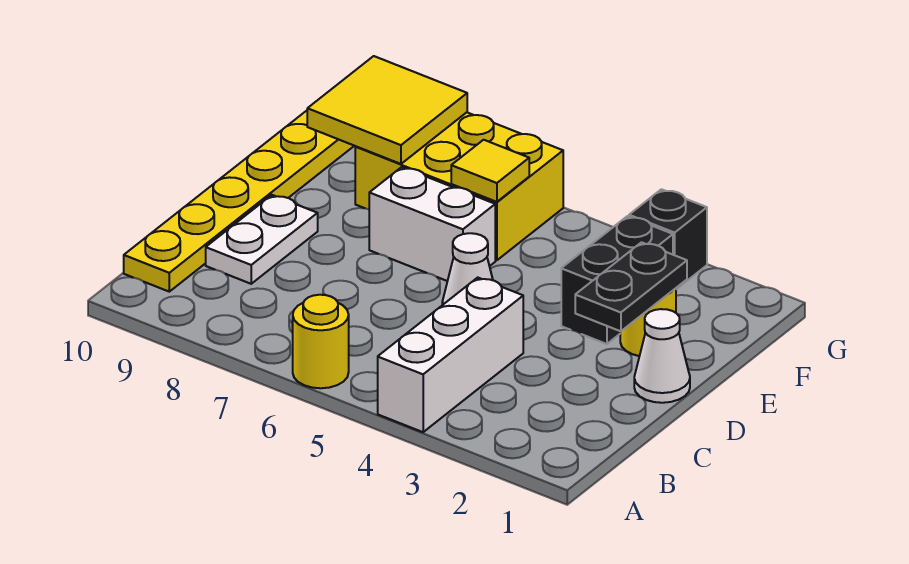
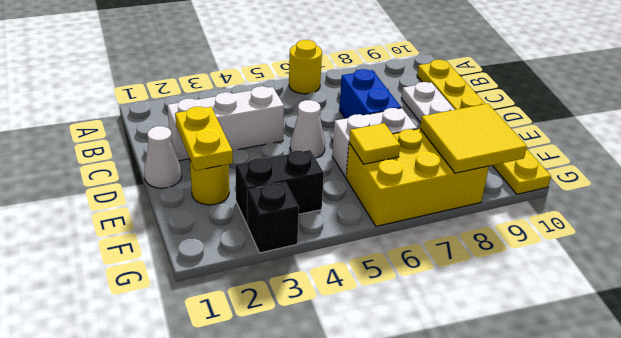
white 1x3 brick [378,278,523,432] -> white 1x3 brick turned to [167,86,284,161]
none -> blue 1x2 brick [339,69,401,119]
black 1x2 plate [575,242,687,331] -> yellow 1x2 plate [175,107,233,171]
black 1x2 brick [561,216,673,344] -> black 1x2 brick turned to [235,150,324,226]

